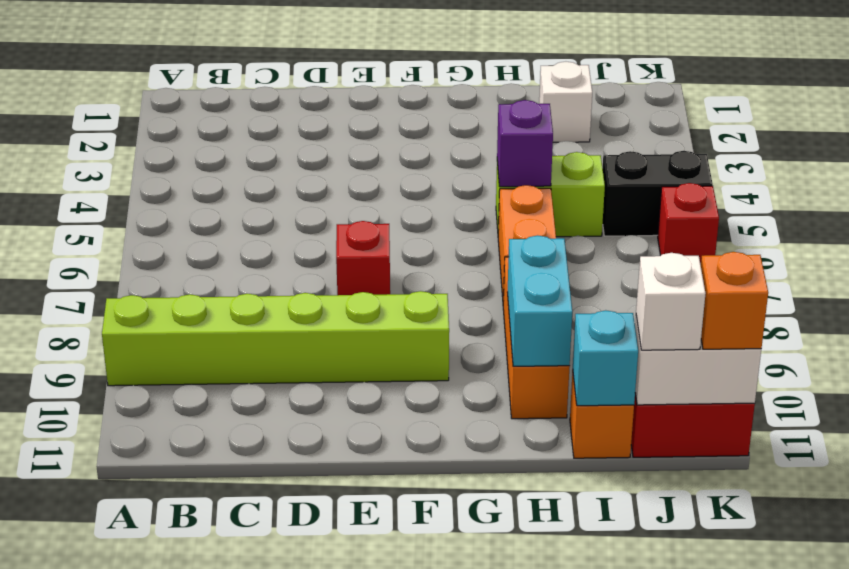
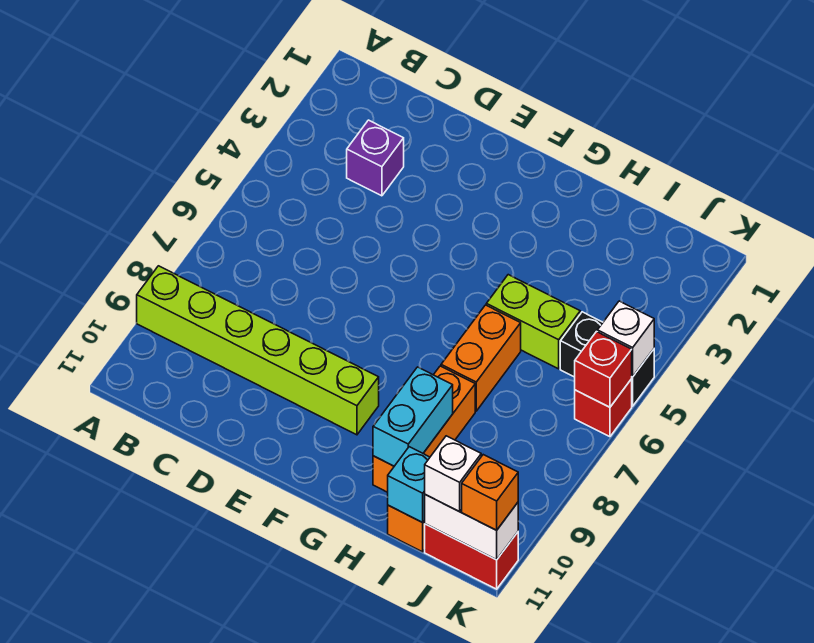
red 1x1 brick [336,221,390,295] -> red 1x1 brick moved to [575,332,632,407]
purple 1x1 brick [497,100,553,187] -> purple 1x1 brick moved to [347,120,404,196]
white 1x1 brick [539,62,592,142] -> white 1x1 brick moved to [597,301,654,377]

